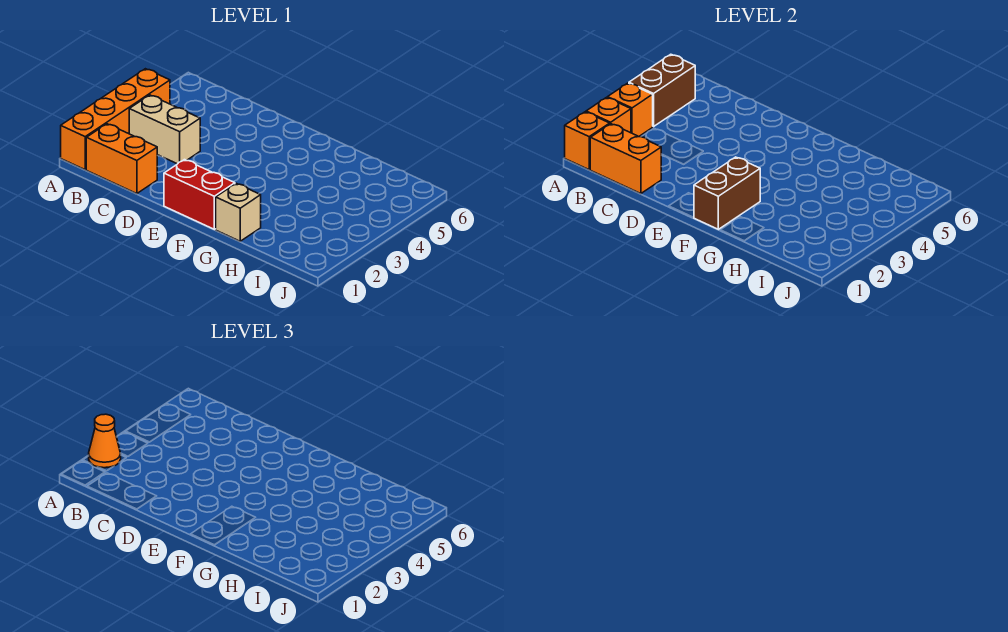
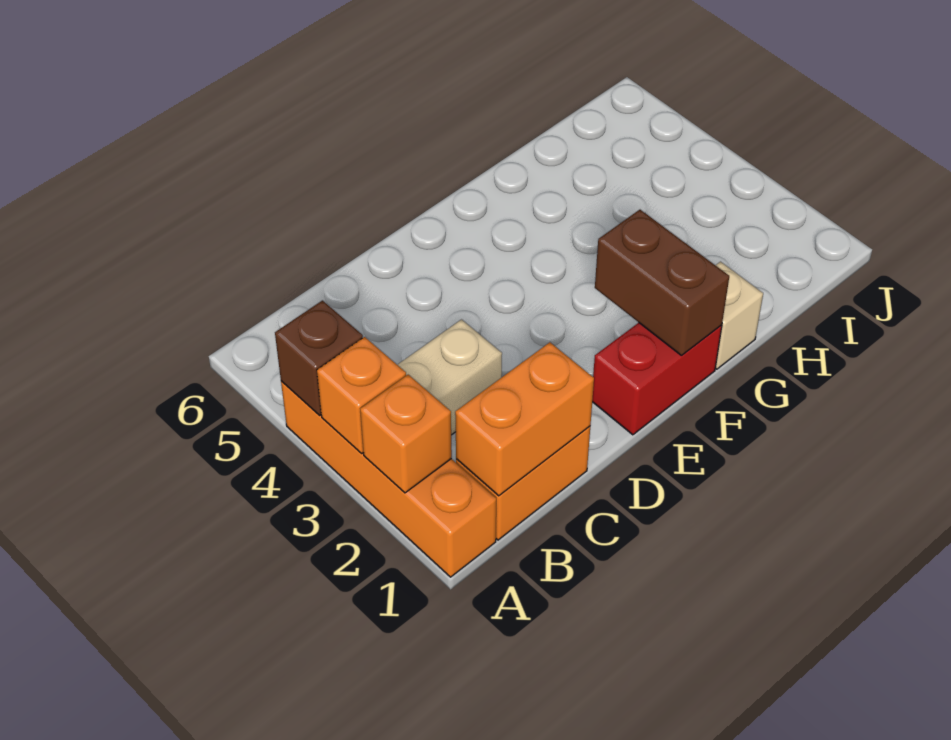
orange 1x1 brick [565,112,610,170] -> none
orange 1x1 cone [89,414,121,468] -> none
brown 1x2 brick [629,54,695,127] -> brown 1x1 brick [275,301,363,416]

